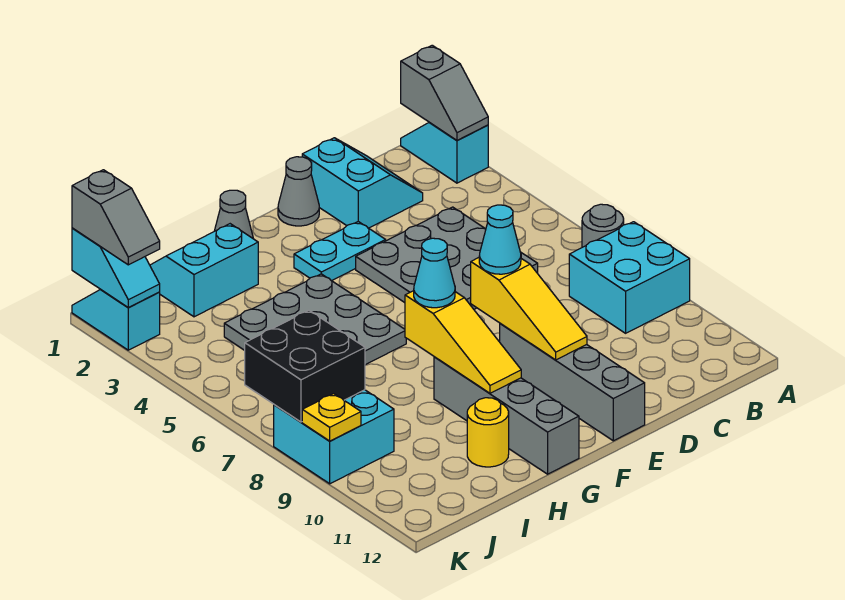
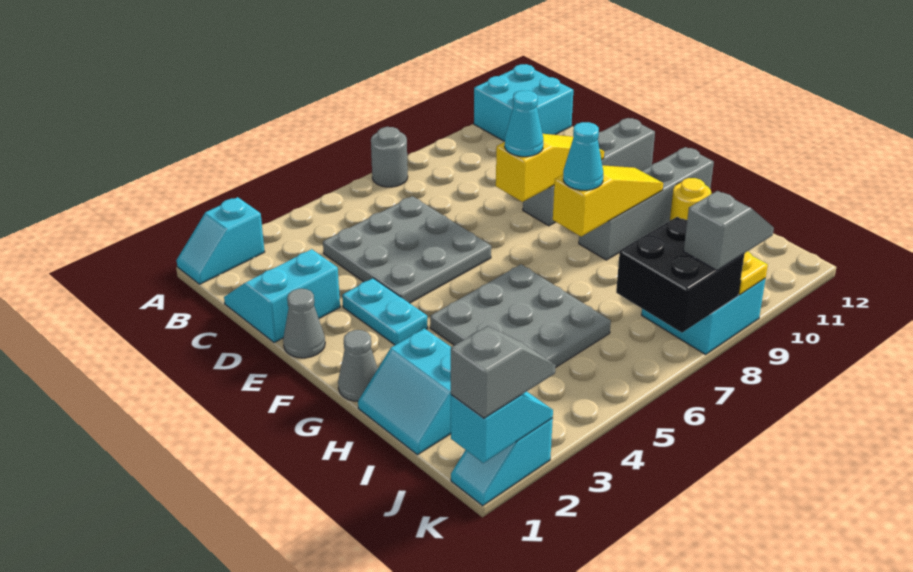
grey 1x2 slope [401,45,488,141] -> grey 1x2 slope moved to [684,191,774,270]
cyan 2x2 brick [569,222,690,333] -> cyan 2x2 brick moved to [474,64,573,141]

